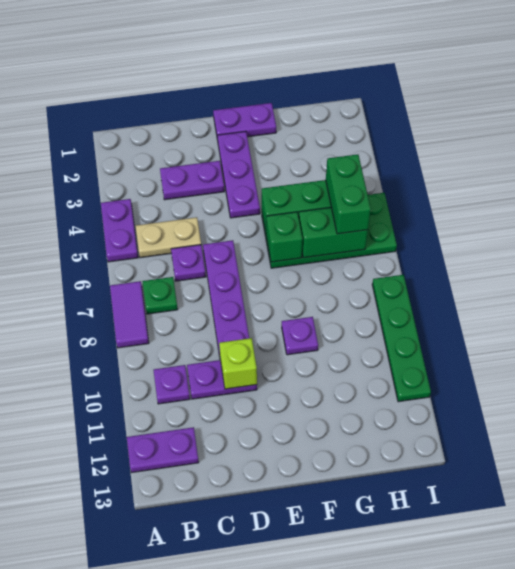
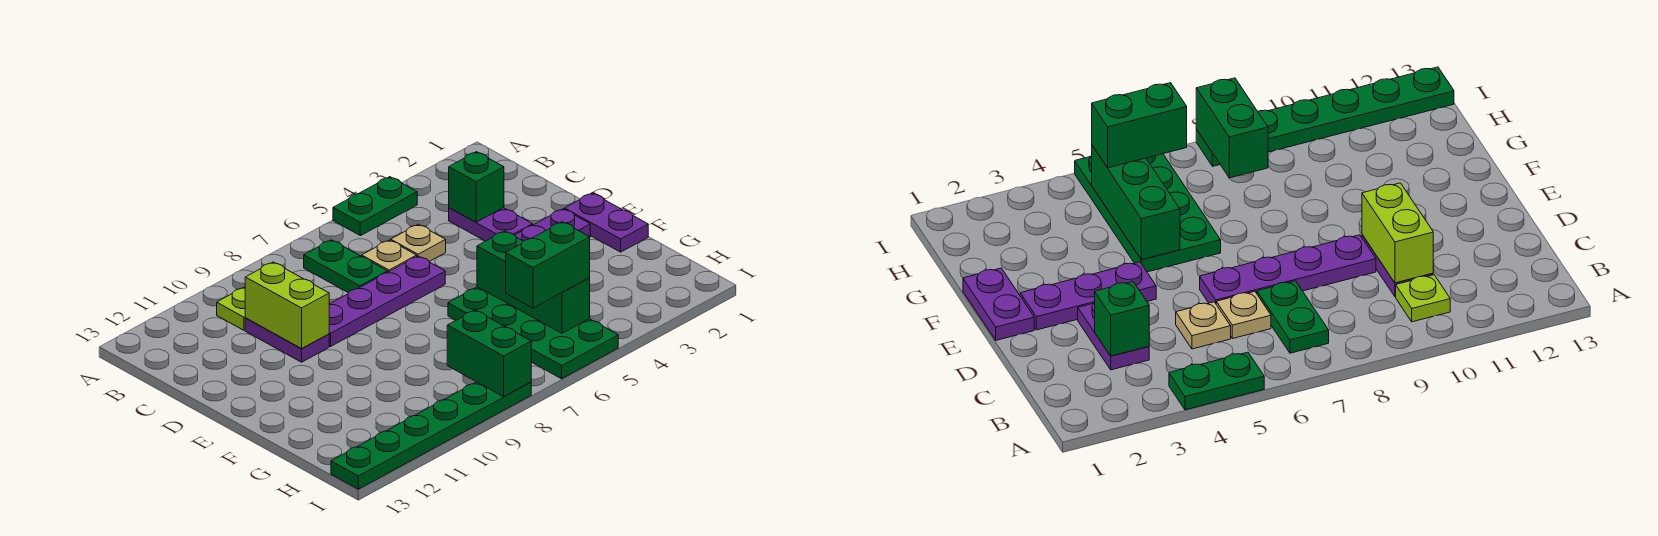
purple 1x2 plate [101,199,138,262] -> green 1x2 plate [333,177,417,236]
purple 1x2 tile [110,281,149,348] -> none
purple 1x2 plate [127,427,199,472] -> none
tan 1x2 plate [136,217,201,258] -> tan 1x1 plate [391,224,446,261]
green 1x1 plate [142,277,178,314] -> green 1x2 plate [304,240,388,293]
purple 1x1 plate [154,365,190,404] -> lime 1x1 plate [217,287,245,330]
purple 1x1 plate [171,245,206,281] -> tan 1x1 plate [362,240,417,272]
lime 1x1 brick [219,338,257,389] -> lime 1x2 brick [245,262,329,349]
green 1x1 brick [266,212,303,262] -> green 1x1 brick moved to [449,152,504,222]
purple 1x1 plate [282,317,318,355] -> none
green 1x2 brick [299,208,368,258] -> green 1x2 brick moved to [447,310,531,397]
green 1x4 plate [372,275,431,402] -> green 1x6 plate [331,382,531,489]

